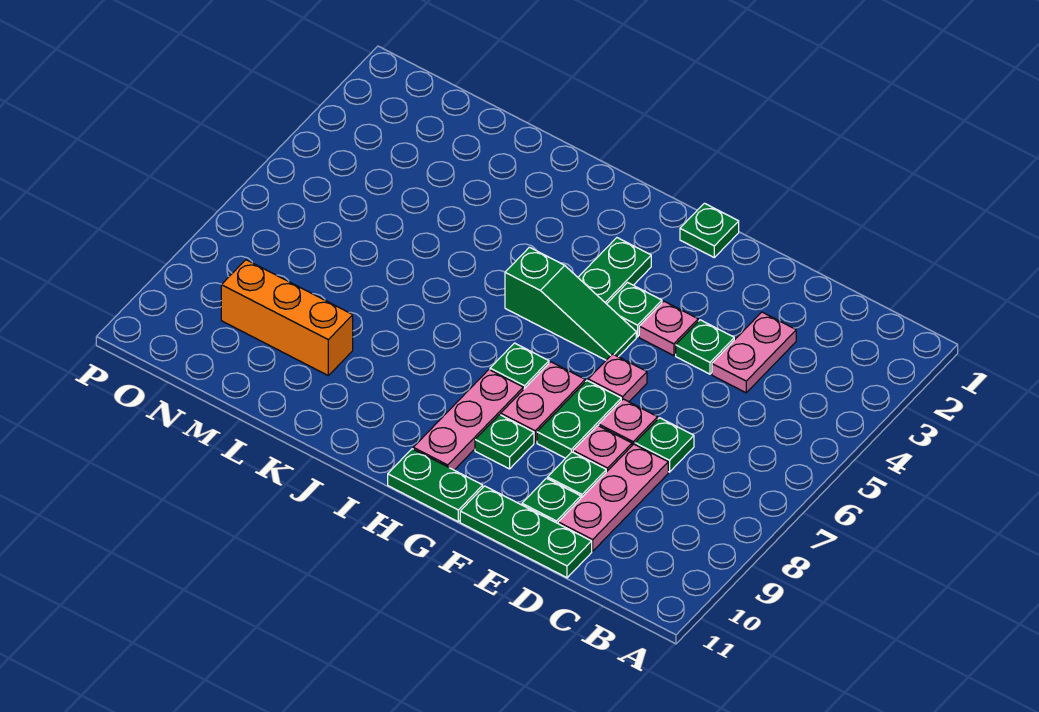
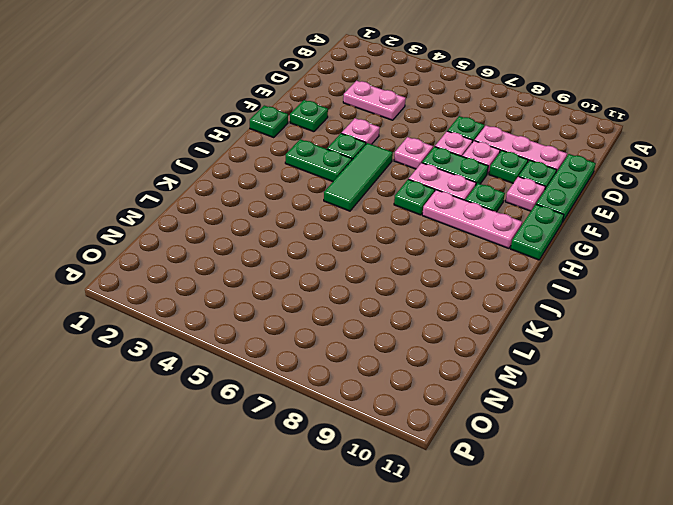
green 1x1 plate [676,320,734,374] -> green 1x1 plate moved to [290,100,328,132]
none -> pink 1x1 plate [505,176,546,211]
green 1x3 slope [505,247,636,360] -> green 1x3 tile [324,143,393,211]
orange 1x3 brick [221,260,353,375] -> none

